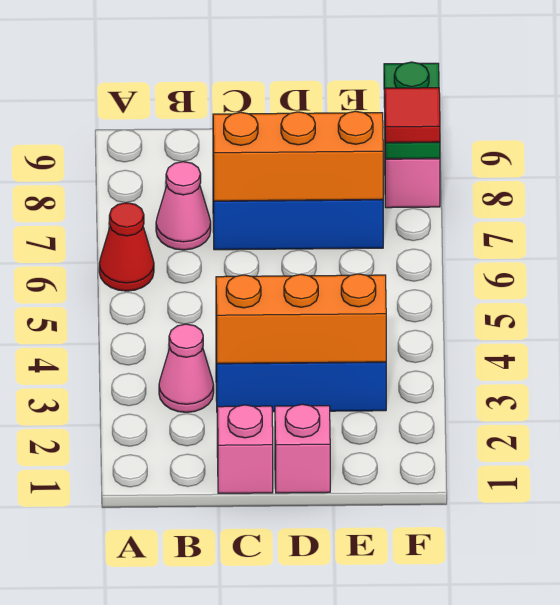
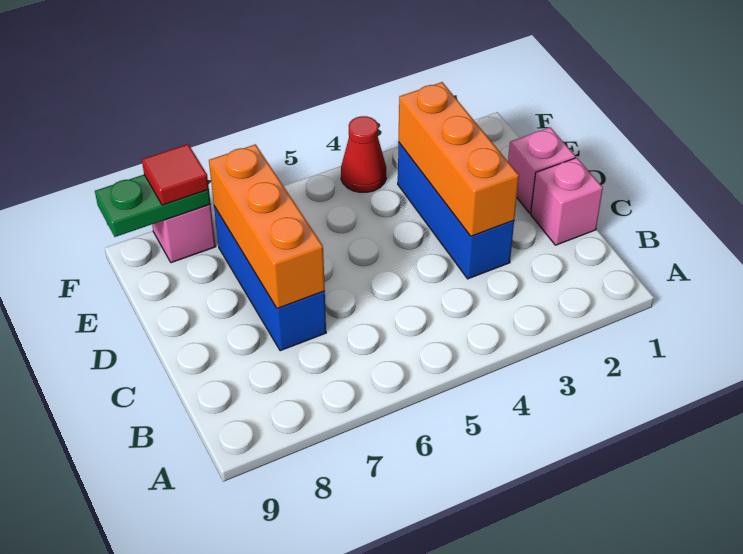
red 1x1 cone [99,203,154,291] -> red 1x1 cone moved to [341,116,386,192]
pink 1x1 cone [159,324,214,412] -> none
pink 1x1 cone [156,162,211,250] -> none

